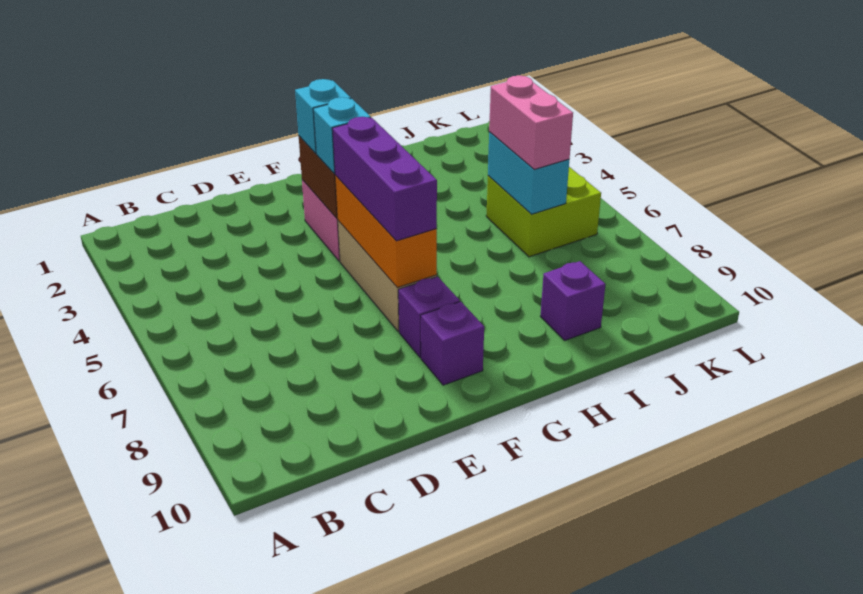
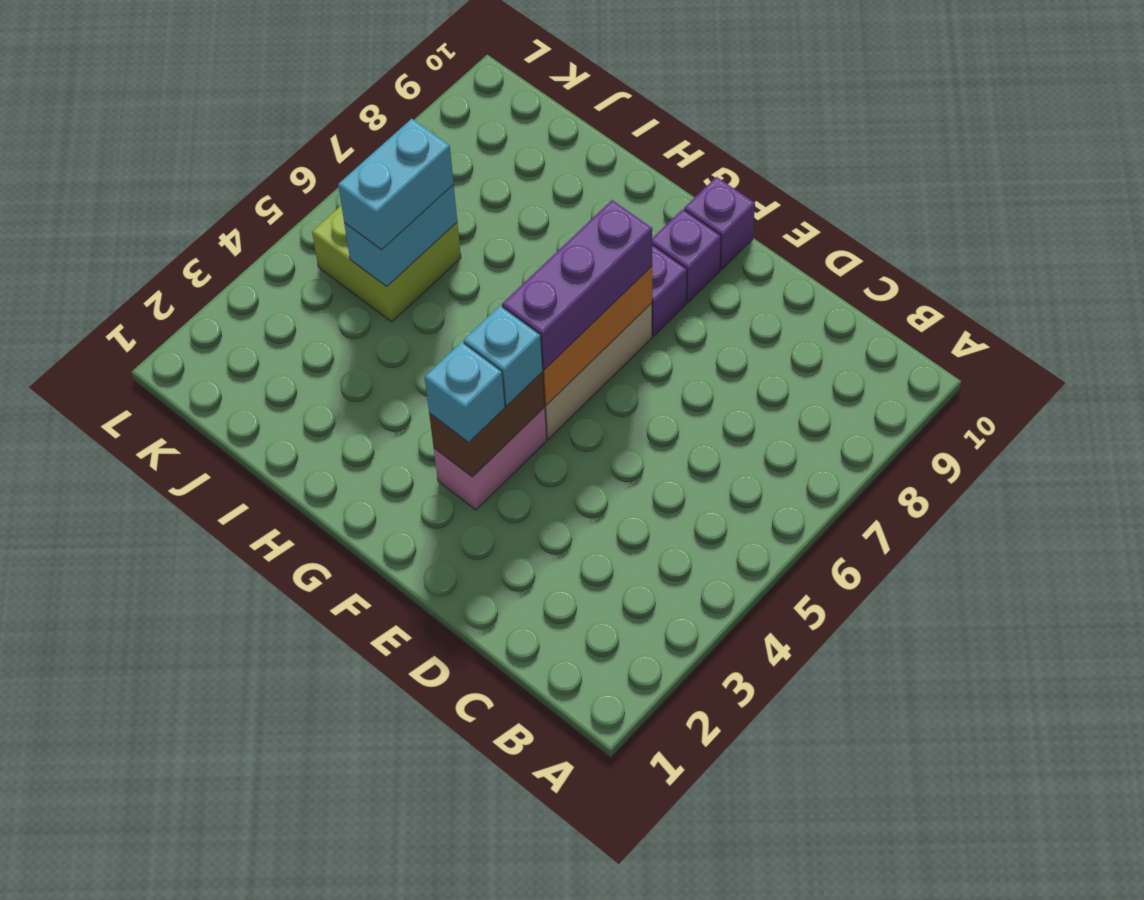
purple 1x1 brick [541,261,605,340] -> purple 1x1 brick moved to [684,177,755,270]
pink 1x2 brick [489,75,573,170] -> cyan 1x2 brick [338,119,454,250]

